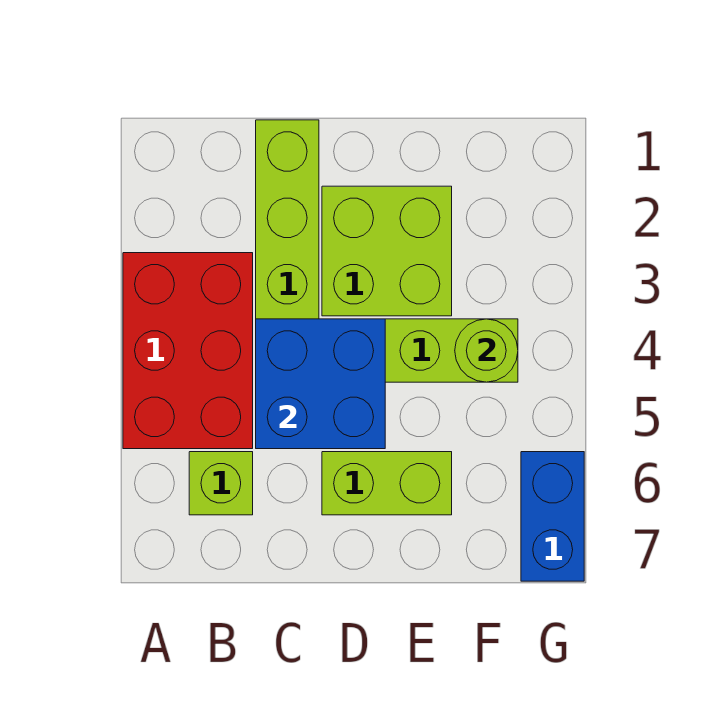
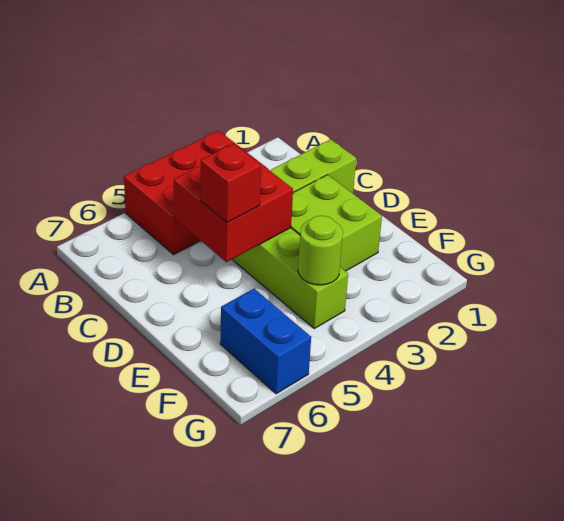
lime 1x1 brick [189,452,253,515] -> none
blue 2x2 brick [256,319,385,449] -> red 2x2 brick [174,147,293,262]
none -> red 1x1 brick [201,144,261,223]
lime 1x2 brick [322,452,452,515] -> none
blue 1x2 brick [521,452,584,581] -> blue 1x2 brick turned to [220,289,311,394]

